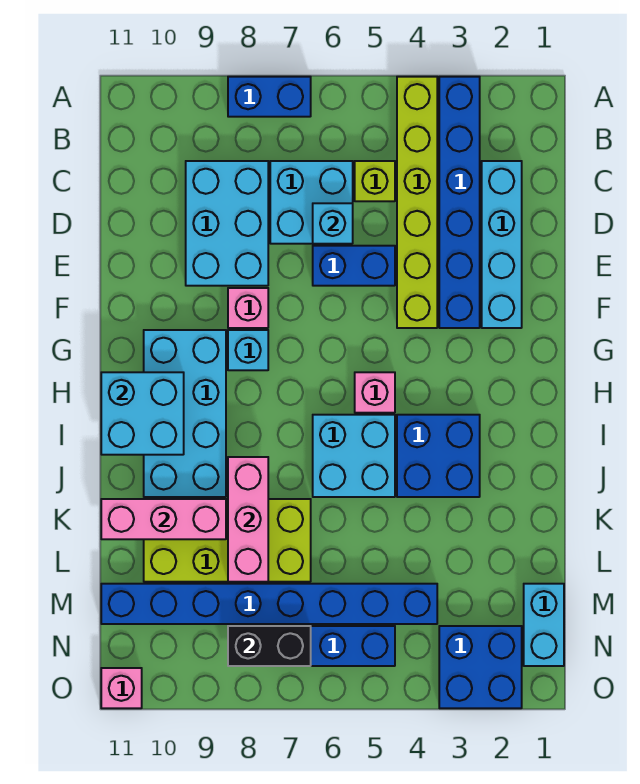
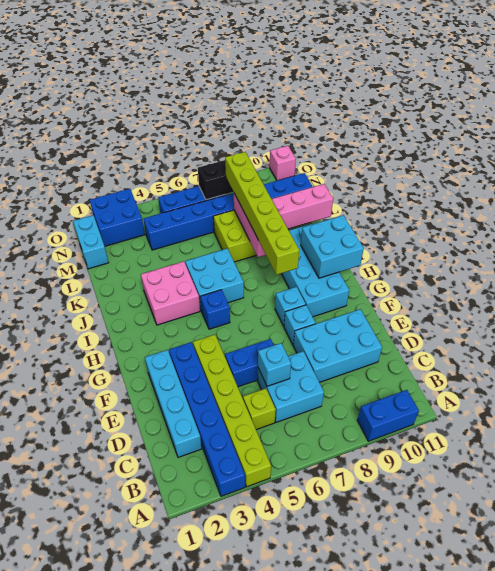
blue 1x2 brick [228,77,311,117] -> blue 1x2 brick moved to [357,390,419,441]
cyan 2x3 brick [186,161,268,286] -> cyan 2x3 brick turned to [293,309,382,382]
pink 1x1 brick [228,288,268,328] -> cyan 1x1 brick [284,305,316,345]
pink 1x1 brick [355,372,395,413] -> blue 1x1 brick [200,290,230,329]
none -> lime 1x6 brick [225,152,299,275]
blue 2x2 brick [397,415,480,497] -> pink 2x2 brick [141,261,200,325]

